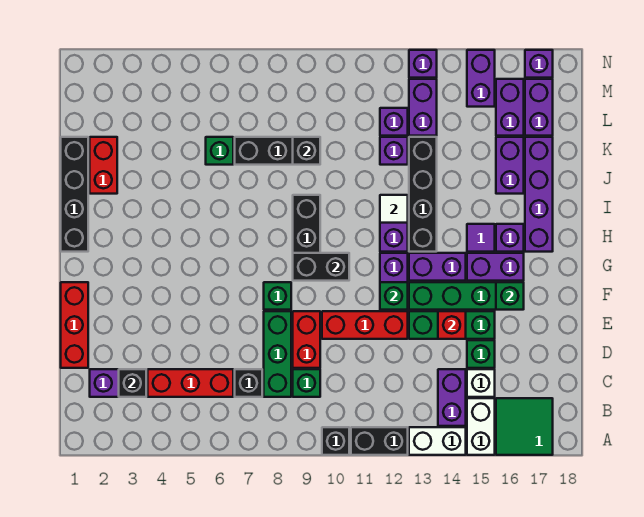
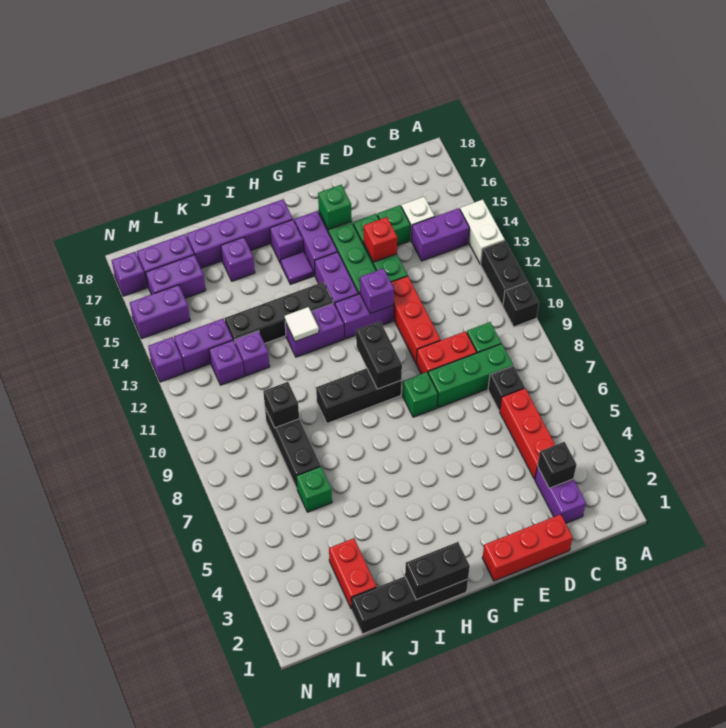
white 1x2 brick [467,398,495,455] -> none
green 2x2 tile [496,398,553,455] -> none
green 1x1 brick [380,282,408,310] -> purple 1x1 brick [360,268,394,314]
none -> black 1x2 brick [405,542,470,600]
red 1x2 brick [90,137,117,194] -> red 1x2 brick turned to [329,538,376,609]
purple 1x2 brick [496,137,524,194] -> purple 1x1 brick [221,237,255,281]

